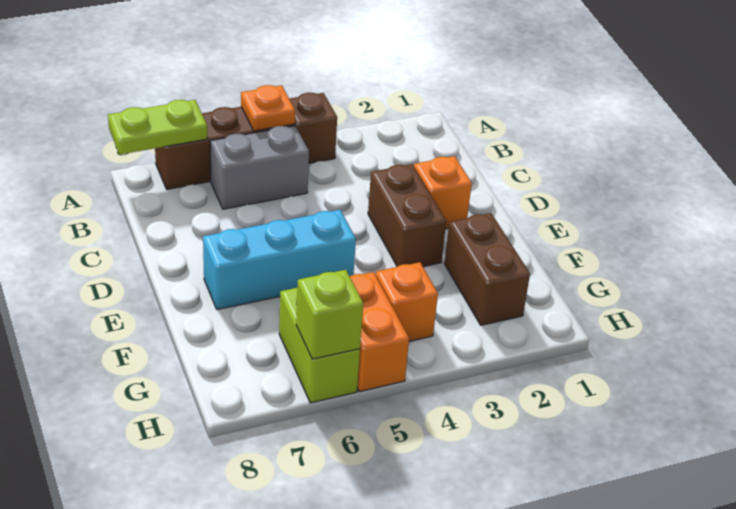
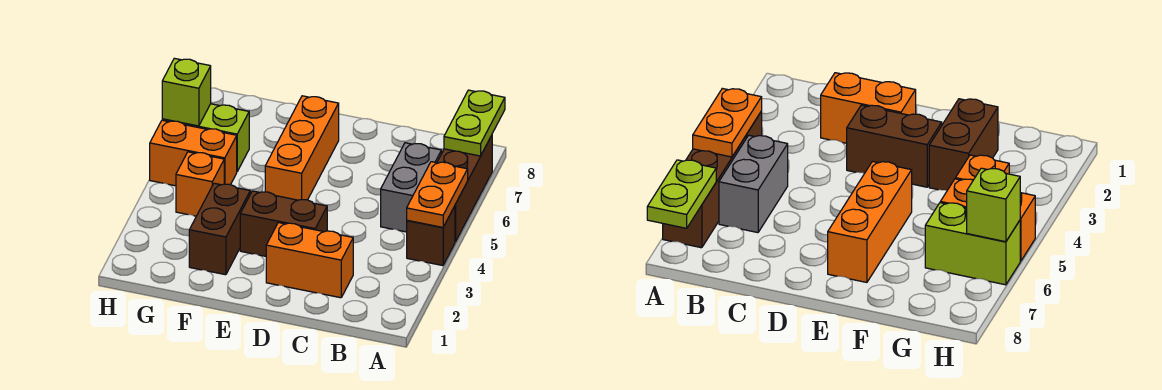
orange 1x1 plate [241,85,295,131] -> orange 1x2 plate [407,162,468,227]
orange 1x1 brick [414,156,472,229] -> orange 1x2 brick [266,223,353,298]
cyan 1x3 brick [203,210,356,310] -> orange 1x3 brick [265,96,339,200]
brown 1x2 brick [444,213,530,325] -> brown 1x2 brick turned to [189,183,250,275]

